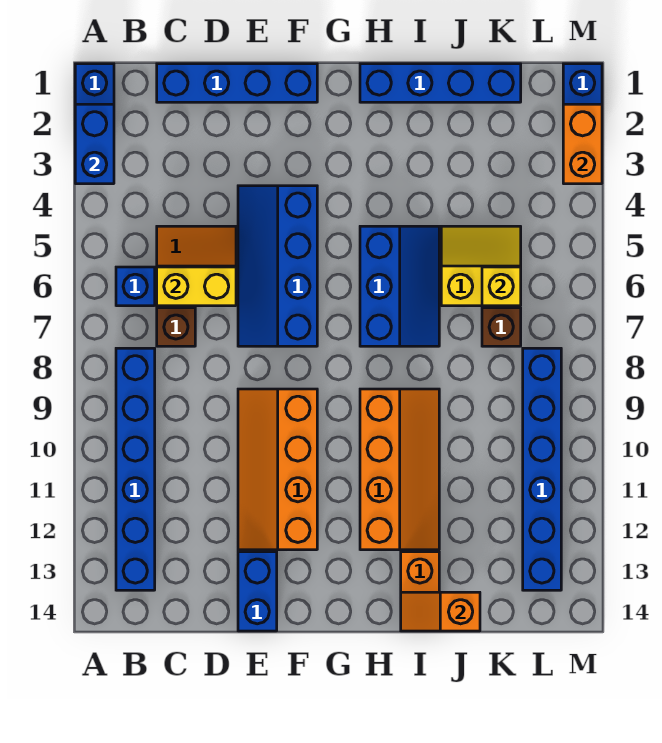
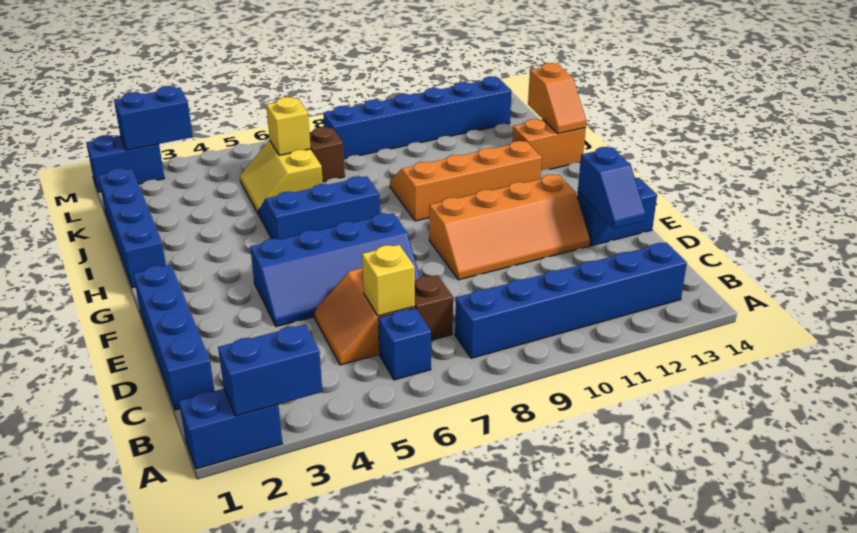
yellow 1x2 brick [157,267,236,306] -> yellow 1x1 brick [362,245,415,316]
none -> blue 1x2 slope [578,147,646,229]
orange 1x2 brick [563,104,602,184] -> blue 1x2 brick [114,86,193,150]

